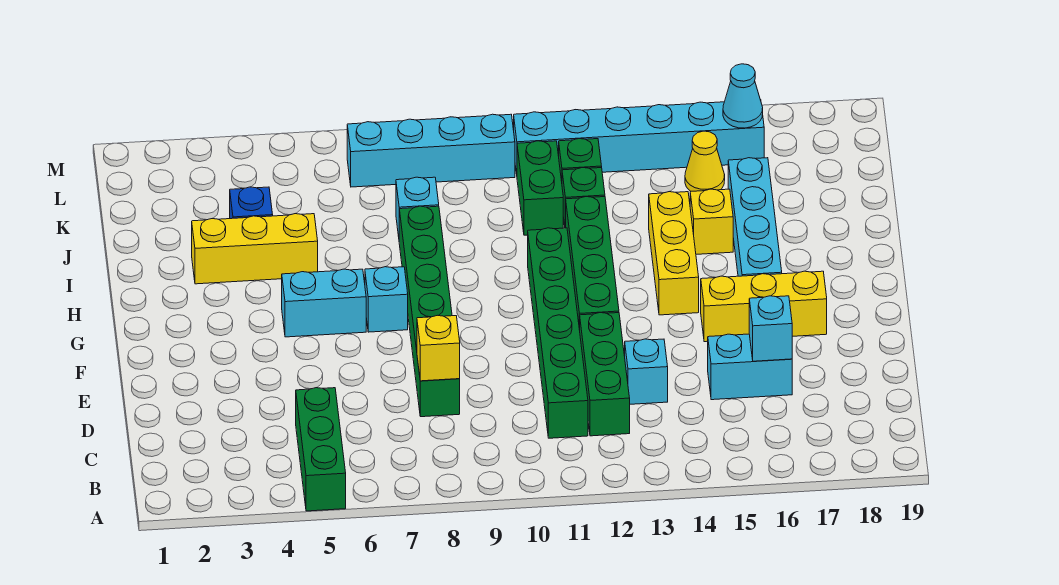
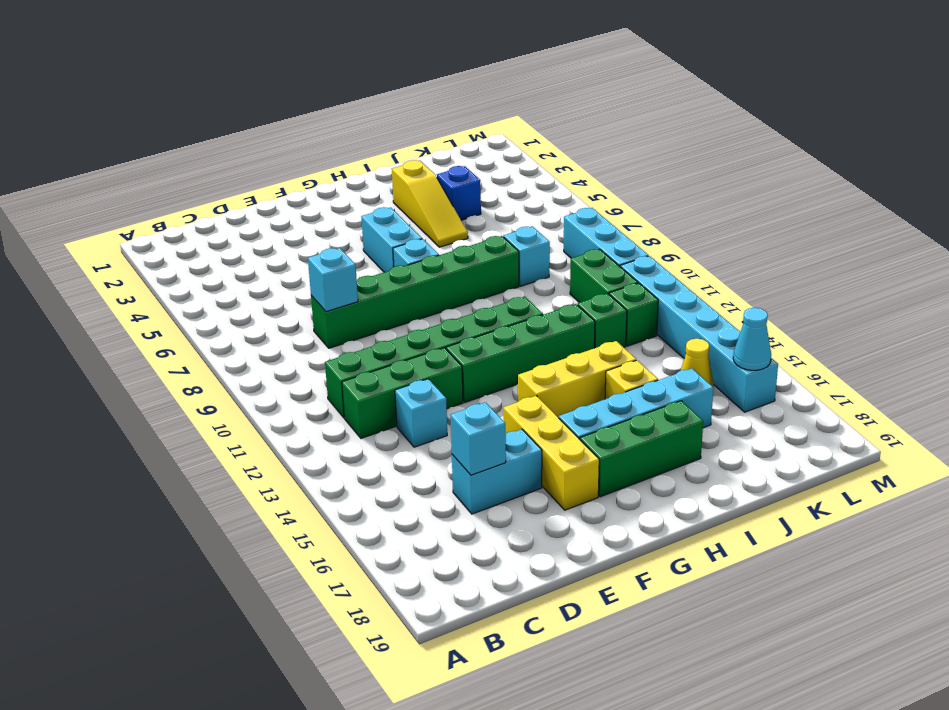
green 1x3 brick [296,388,346,511] -> green 1x3 brick moved to [580,401,703,497]
yellow 1x1 brick [417,315,460,381] -> cyan 1x1 brick [308,248,358,312]
cyan 1x2 brick [708,334,792,400] -> cyan 1x2 brick turned to [452,429,542,514]
yellow 1x3 brick [192,214,318,284] -> yellow 1x3 slope [392,160,468,247]
green 1x2 brick [517,141,563,235] -> green 1x2 brick turned to [570,249,638,303]
cyan 1x4 brick [347,114,515,187] -> cyan 1x3 brick [564,208,648,266]

